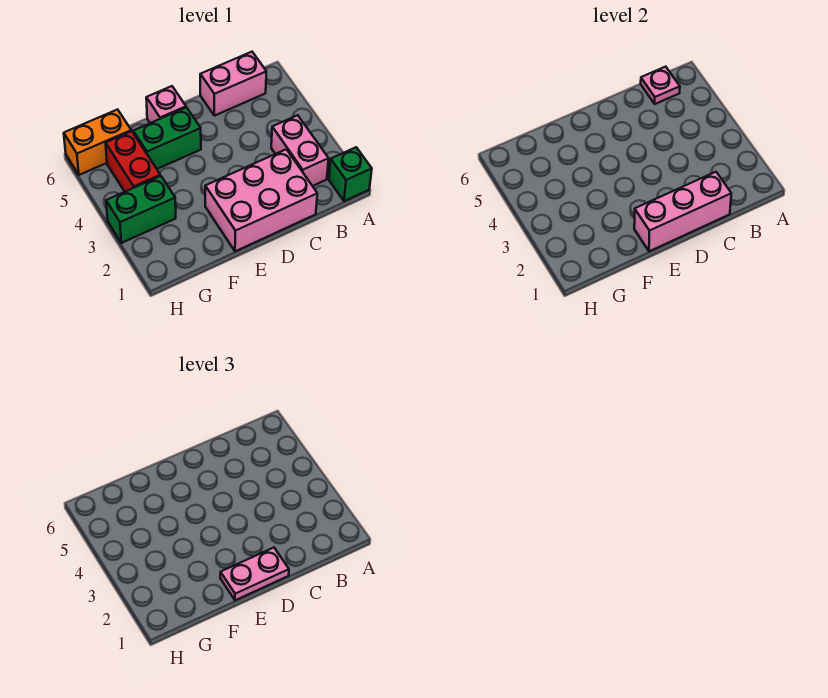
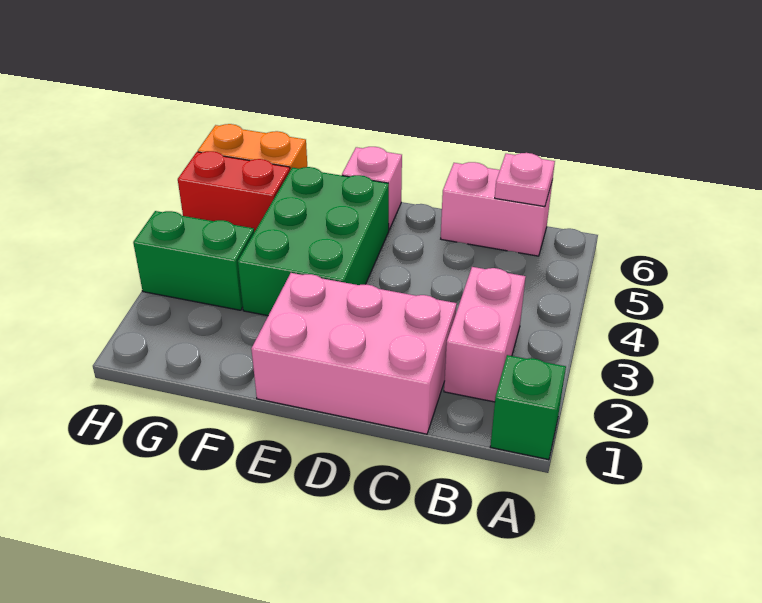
pink 1x3 brick [634,172,731,251] -> none
pink 1x2 plate [220,548,289,600] -> none
green 1x2 brick [133,107,201,169] -> green 2x3 brick [238,167,389,316]
red 1x2 brick [106,131,160,192] -> red 1x2 brick turned to [178,151,290,232]

